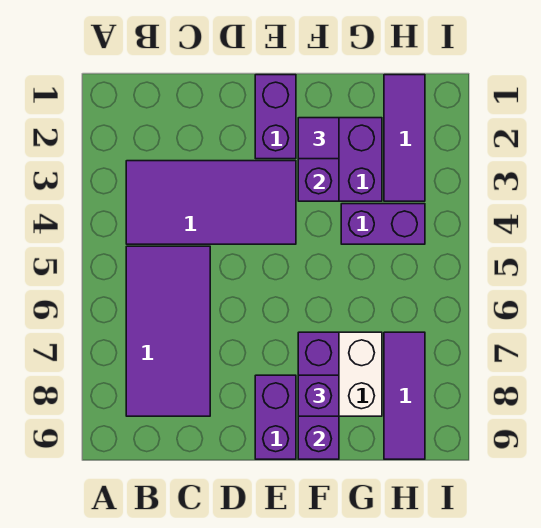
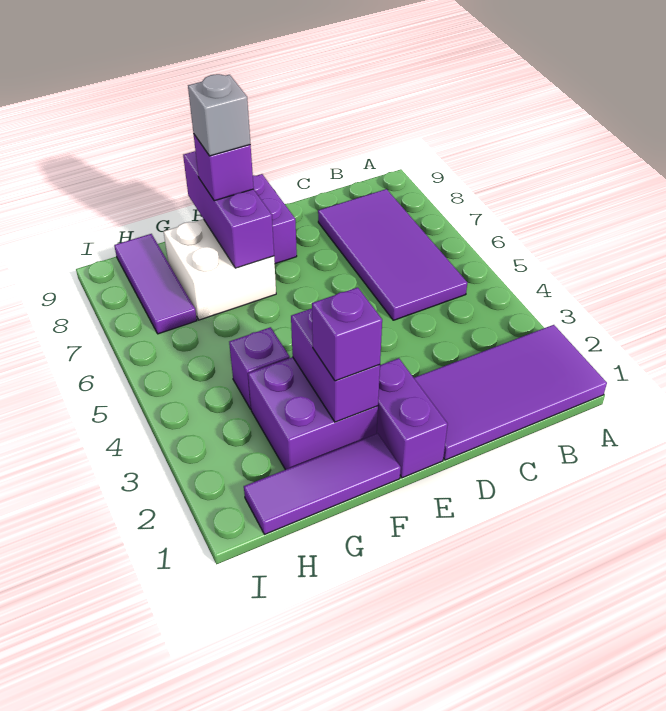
purple 2x4 tile [126,161,296,244] -> purple 2x4 tile moved to [414,325,607,460]
purple 1x1 tile [298,118,339,159] -> purple 1x1 brick [312,287,382,381]
none -> grey 1x1 brick [188,74,250,156]
purple 1x2 brick [341,204,425,244] -> purple 1x1 brick [229,327,290,409]
purple 1x3 tile [384,75,425,201] -> purple 1x3 tile turned to [244,434,401,534]

